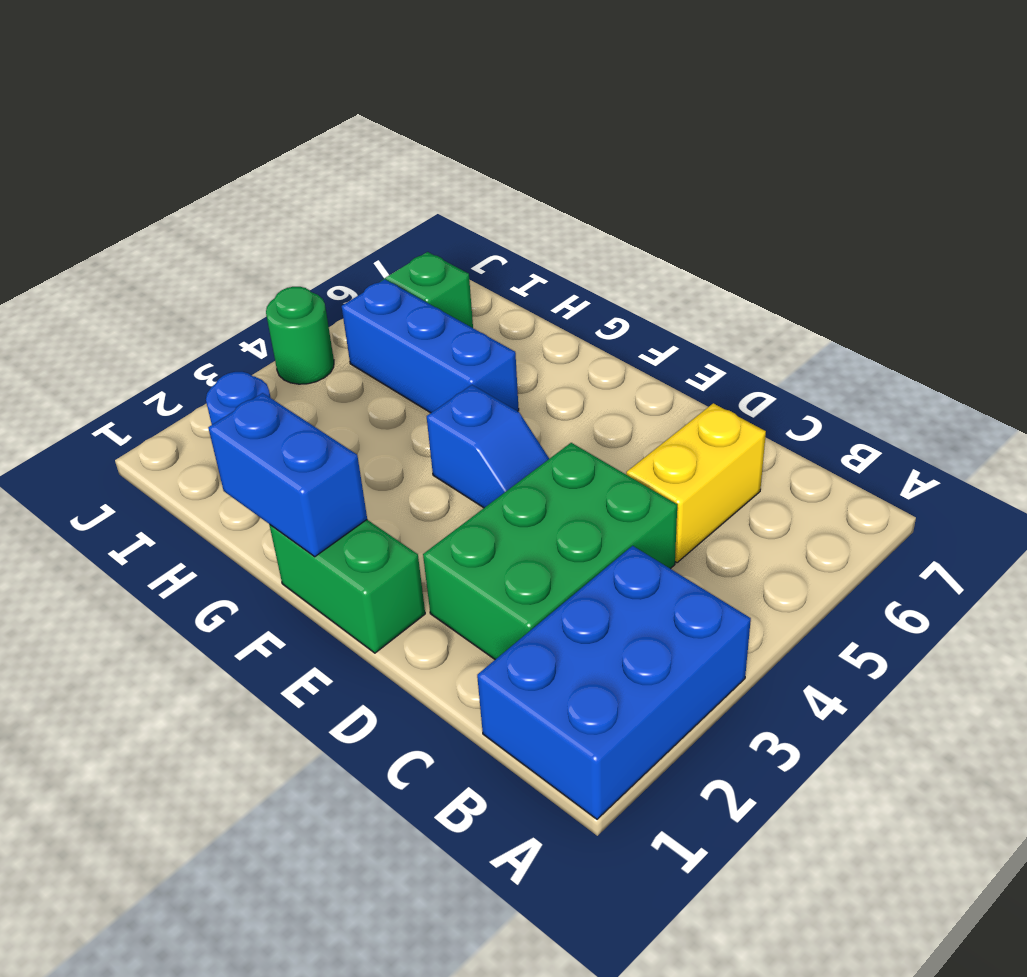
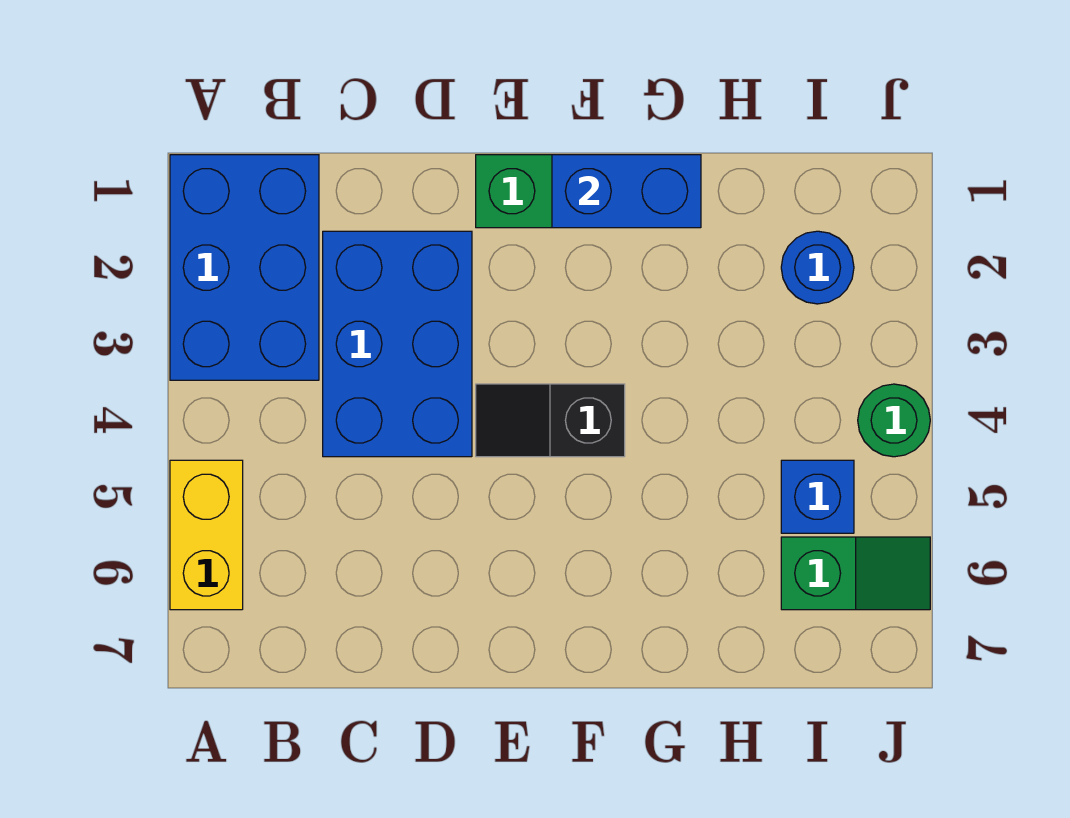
green 2x3 brick [423,443,677,660] -> blue 2x3 brick [323,231,472,457]
yellow 1x2 brick [626,403,766,563] -> yellow 1x2 brick moved to [170,460,243,610]
blue 1x2 slope [427,385,549,508] -> black 1x2 slope [476,384,625,457]
blue 1x3 brick [342,279,519,413] -> blue 1x1 brick [781,460,854,533]

